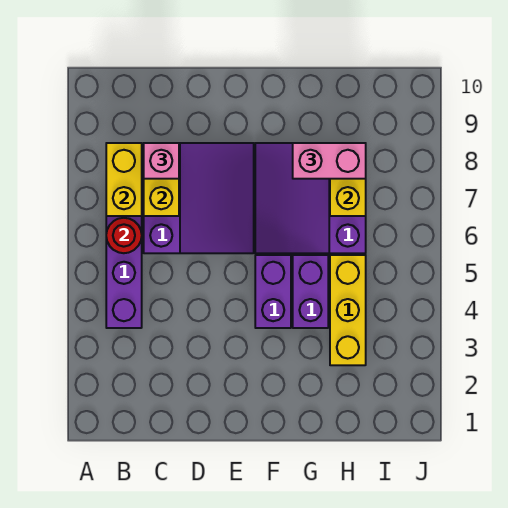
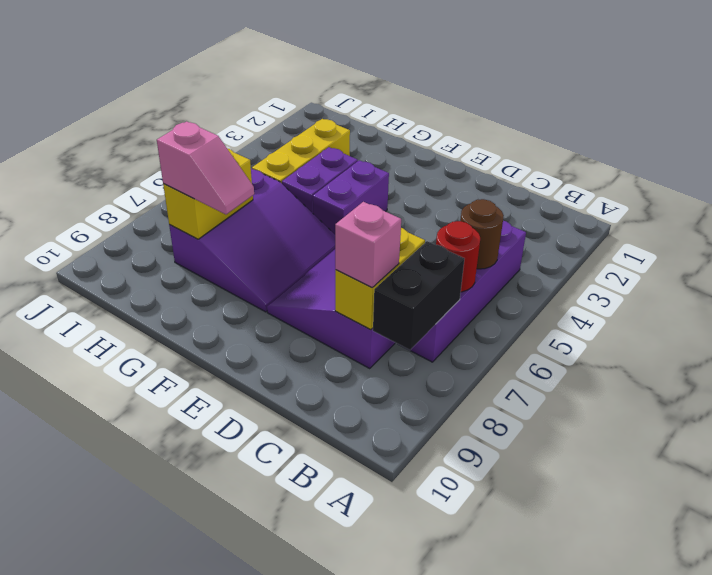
none -> brown 1x1 round brick [460,199,504,269]
yellow 1x2 brick [106,143,142,216] -> black 1x2 brick [373,241,464,350]
pink 1x2 brick [293,143,366,179] -> pink 1x2 slope [157,122,254,214]

